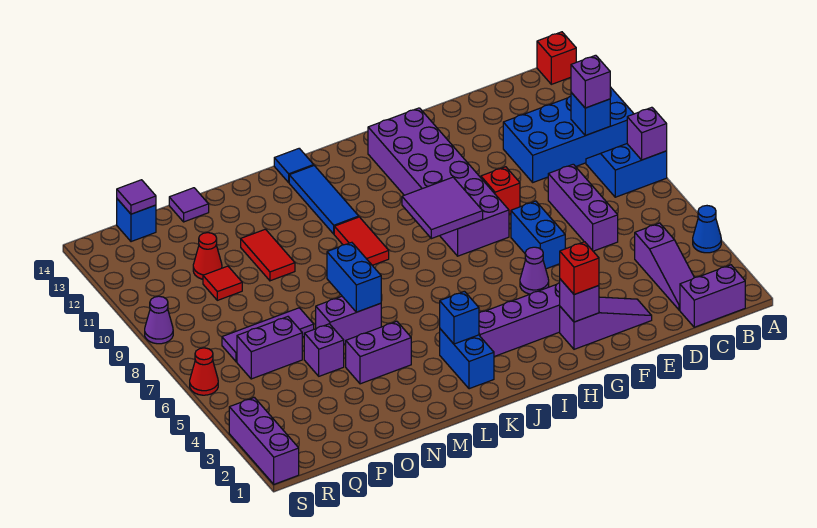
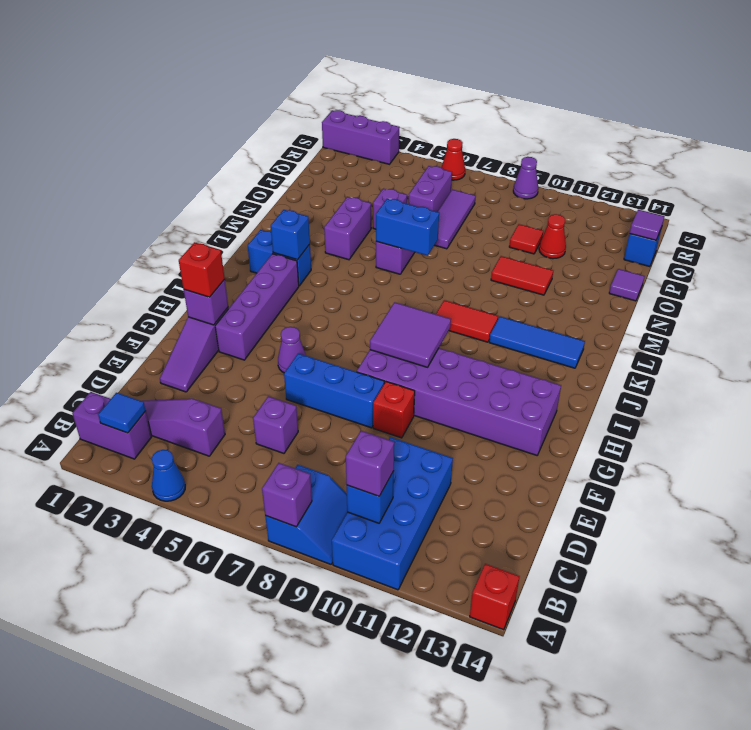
purple 1x2 brick [680,265,745,327] -> purple 1x2 brick turned to [72,392,152,459]
purple 1x3 brick [548,164,618,251] -> purple 1x1 brick [253,396,298,453]
blue 1x2 brick [511,201,565,269] -> blue 1x3 brick [284,354,384,428]
blue 1x1 tile [274,148,314,182] -> blue 1x1 tile moved to [98,393,146,433]

